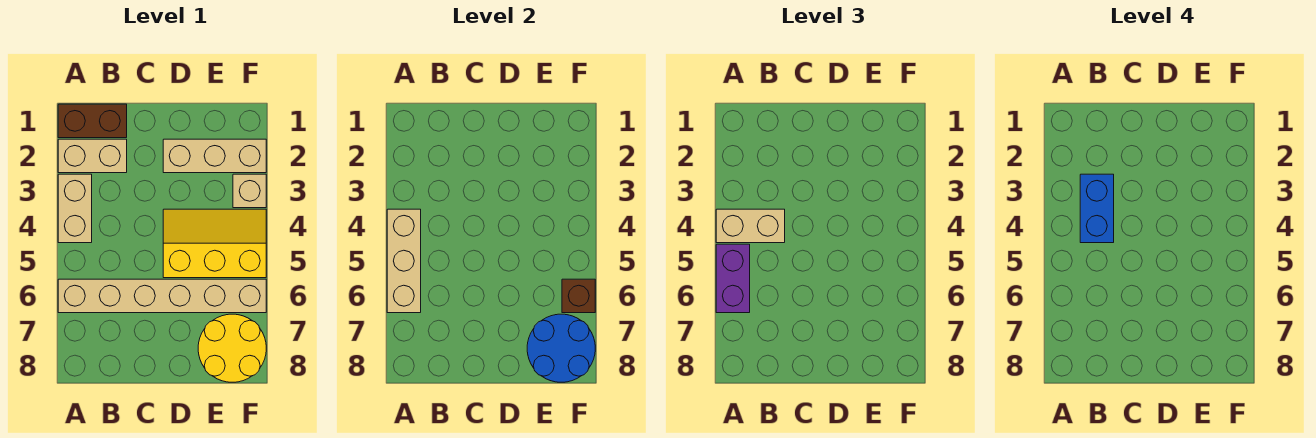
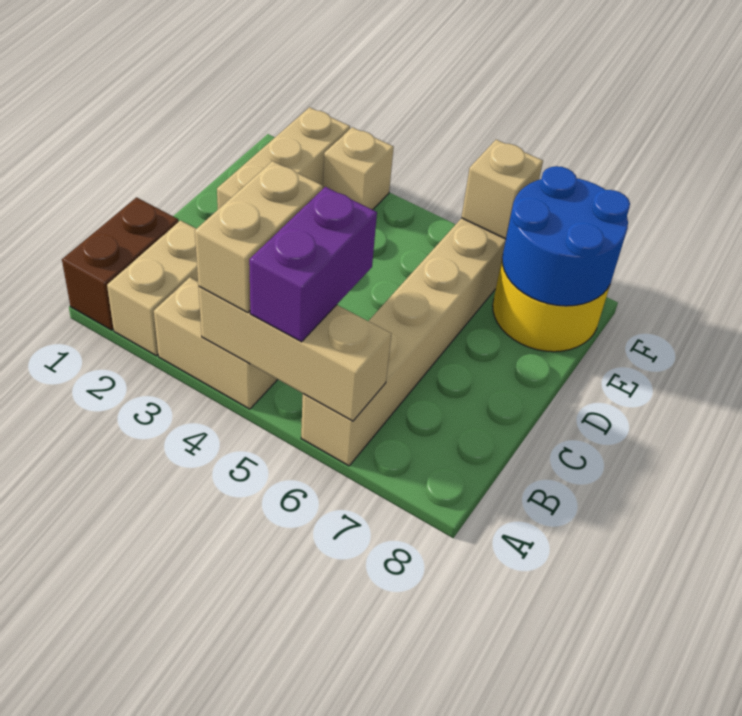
purple 1x2 brick [716,244,750,313] -> purple 1x2 brick turned to [249,187,377,342]
blue 1x2 brick [1080,174,1114,243] -> none
yellow 2x3 slope [163,209,266,278] -> none
brown 1x1 brick [562,279,595,313] -> tan 1x1 brick [461,140,543,239]

